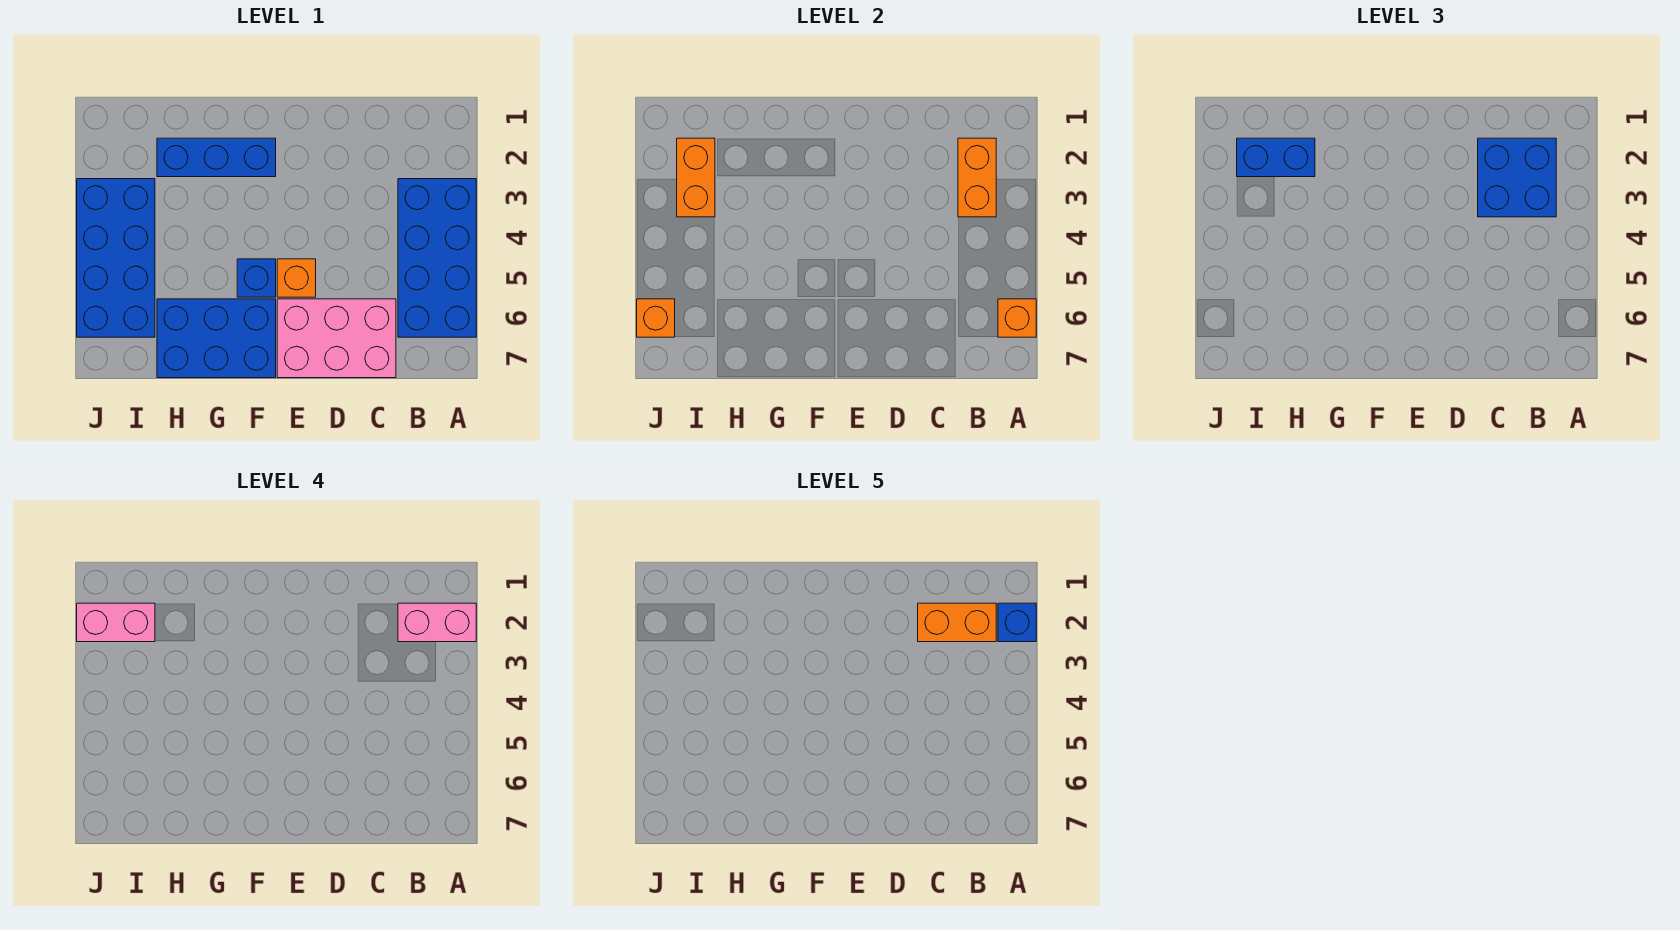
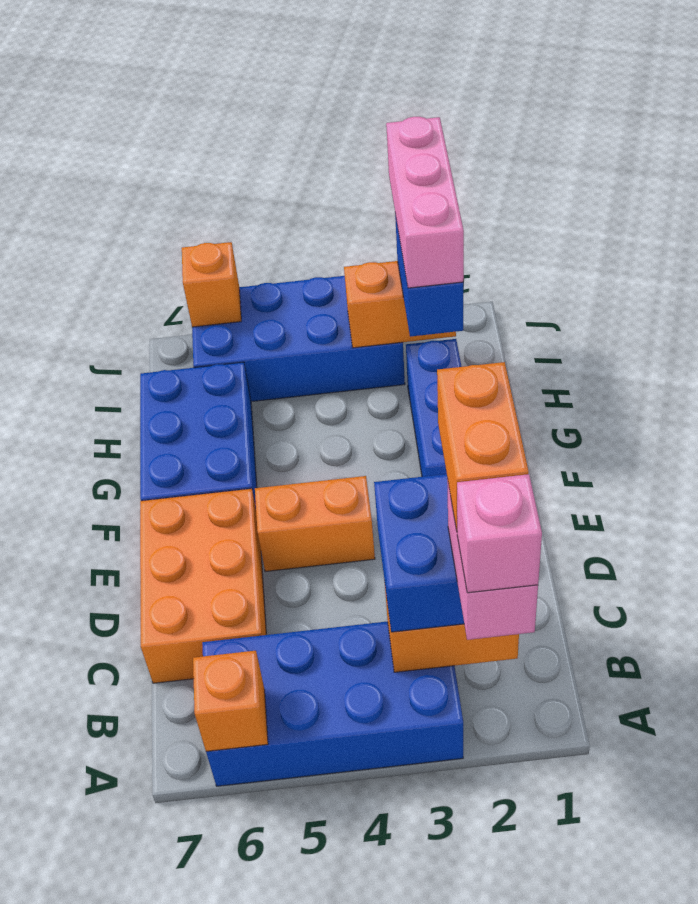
blue 1x1 brick [998,603,1036,642] -> pink 1x1 brick [457,474,542,593]
pink 2x3 brick [277,299,396,378] -> orange 2x3 brick [140,489,266,683]
orange 1x1 brick [277,259,316,297] -> orange 1x2 brick [255,476,375,572]
blue 1x1 brick [237,259,276,297] -> none
pink 1x2 brick [77,603,155,642] -> pink 1x3 brick [386,117,464,288]

